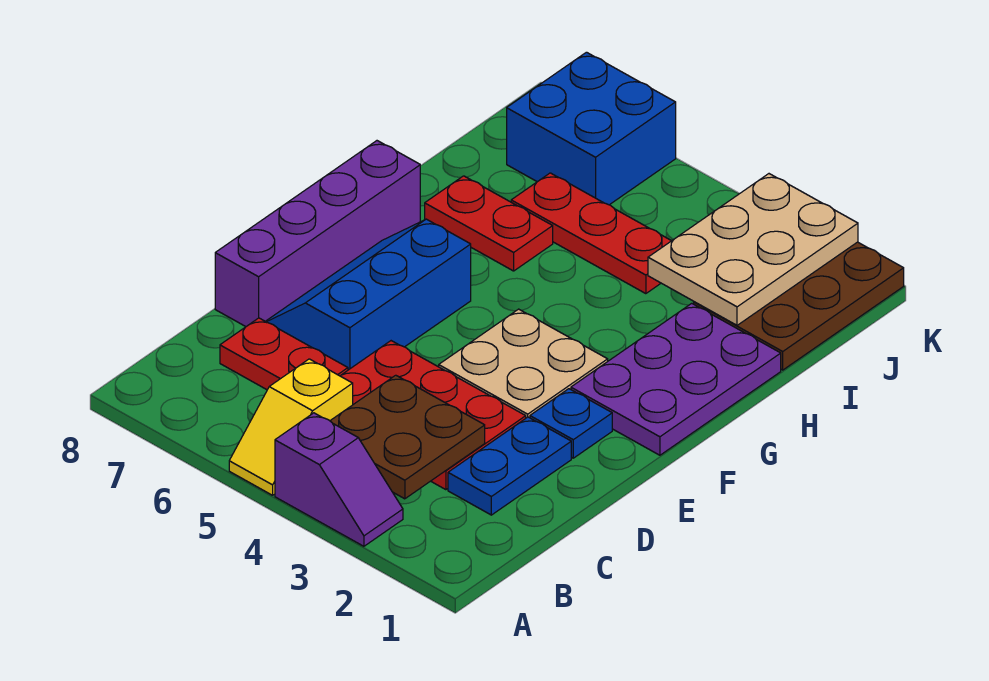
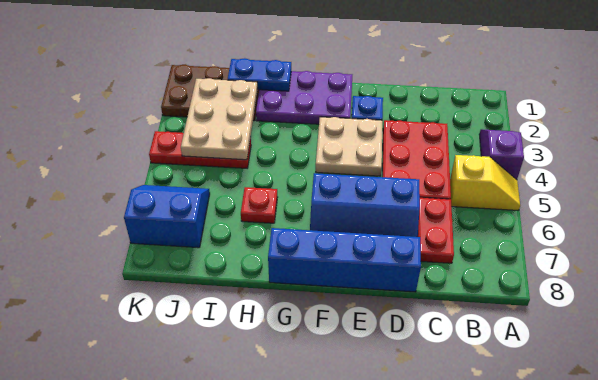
brown 2x2 plate [330,375,485,499] -> none
blue 1x2 plate [448,417,571,515] -> blue 1x2 plate moved to [228,58,291,91]
purple 1x4 brick [215,141,420,327] -> blue 1x4 brick [268,228,421,292]
red 1x2 plate [425,176,553,271] -> red 1x1 plate [241,187,278,223]
tan 2x3 plate [648,174,858,325] -> tan 2x3 plate turned to [181,78,258,160]
red 1x3 plate [511,173,671,294] -> red 1x3 plate turned to [149,131,251,168]
blue 2x2 brick [507,52,676,205] -> blue 2x2 slope [124,185,210,248]

